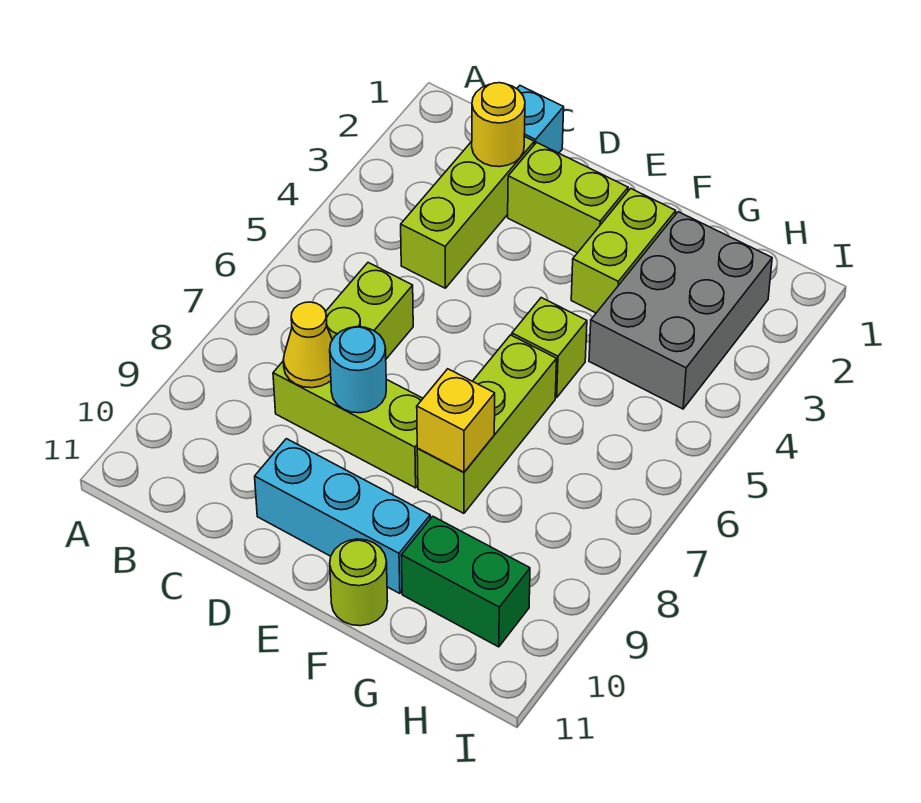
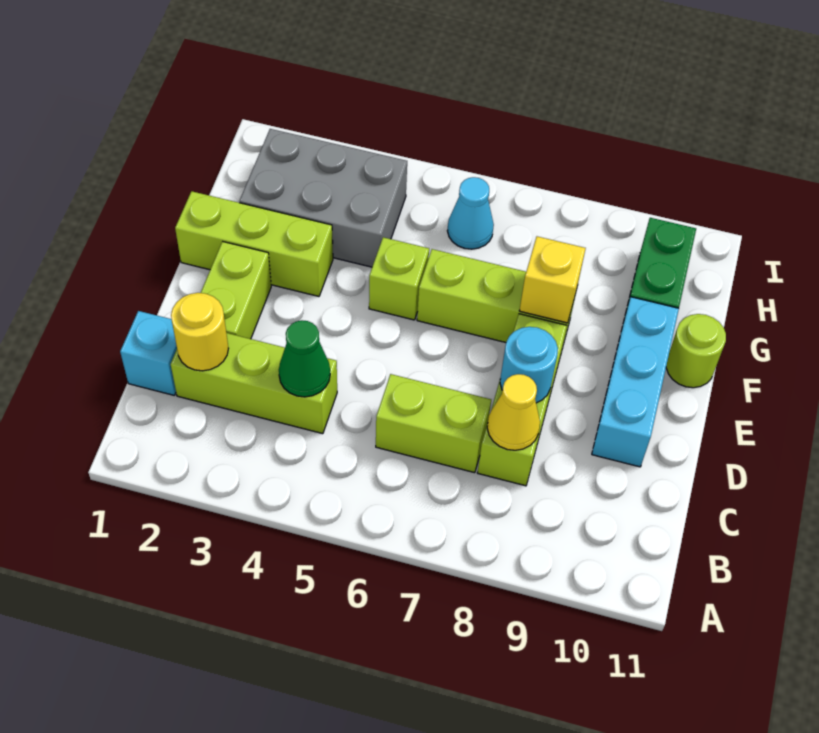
none -> green 1x1 cone [279,320,330,397]
lime 1x2 brick [571,188,676,313] -> lime 1x3 brick [175,191,333,296]
none -> cyan 1x1 cone [447,177,494,249]

